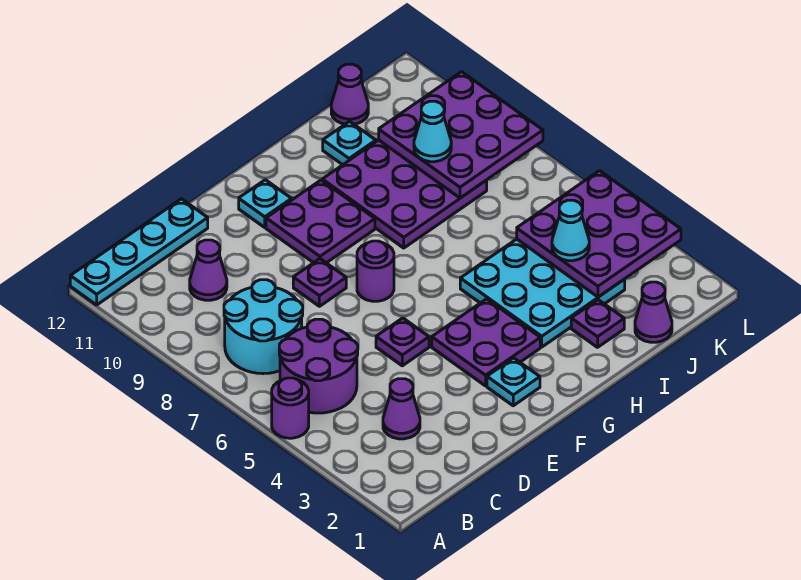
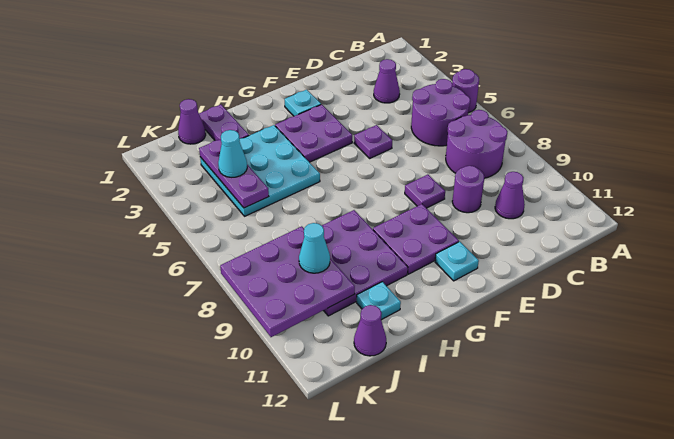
cyan 1x4 plate [70,199,208,305] -> none
cyan 2x2 round brick [224,280,303,374] -> purple 2x2 round brick [446,110,508,178]
purple 1x1 round brick [357,241,394,301] -> purple 1x1 round brick moved to [452,166,485,213]
purple 1x1 plate [571,300,624,347] -> purple 1x2 plate [199,105,249,141]
purple 3x3 plate [517,171,681,297] -> purple 1x3 plate [199,139,269,208]

